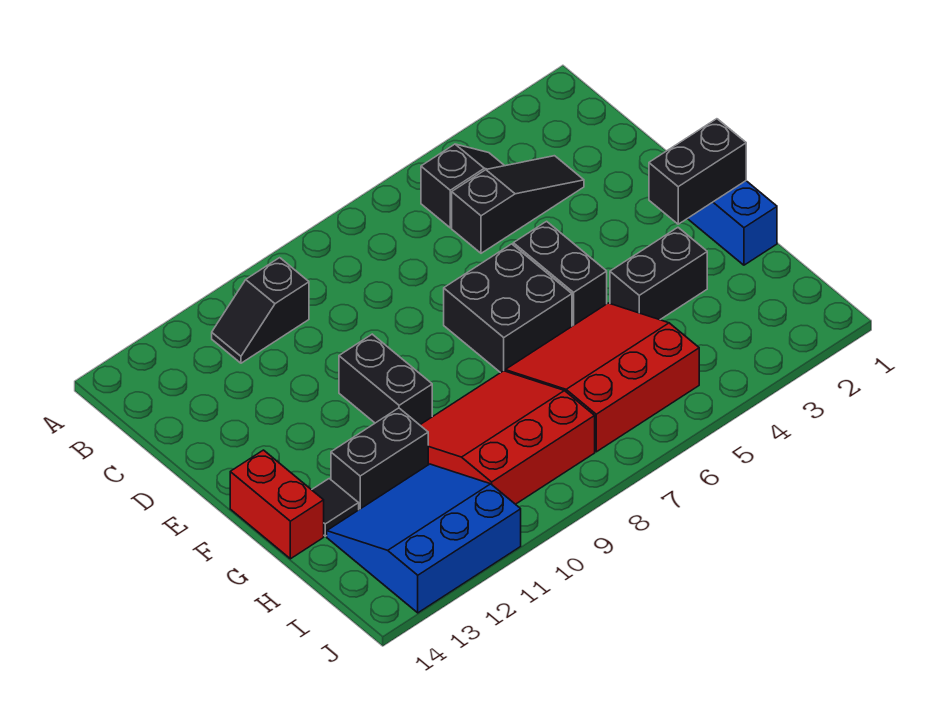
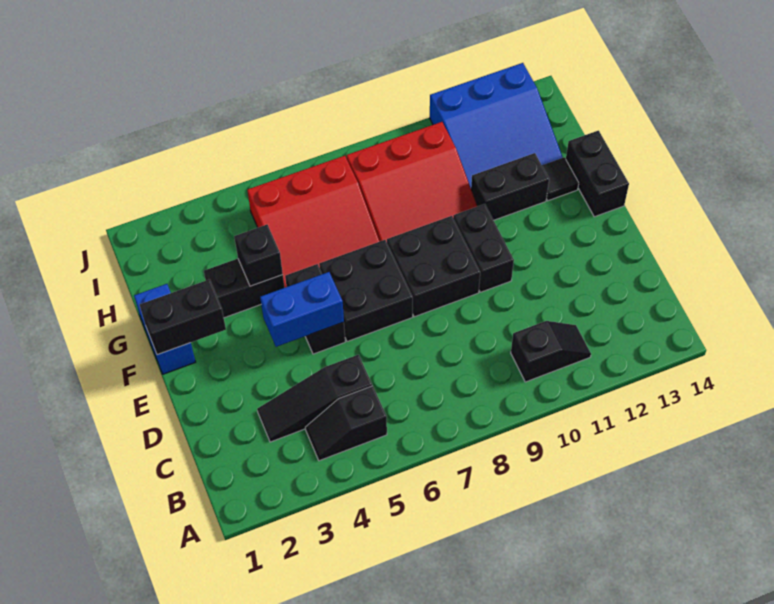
none -> blue 1x2 brick [260,272,344,347]
none -> black 2x2 brick [387,216,480,317]
red 1x2 brick [230,450,324,559] -> black 1x2 brick [566,131,629,217]
none -> black 1x1 brick [234,225,283,286]

